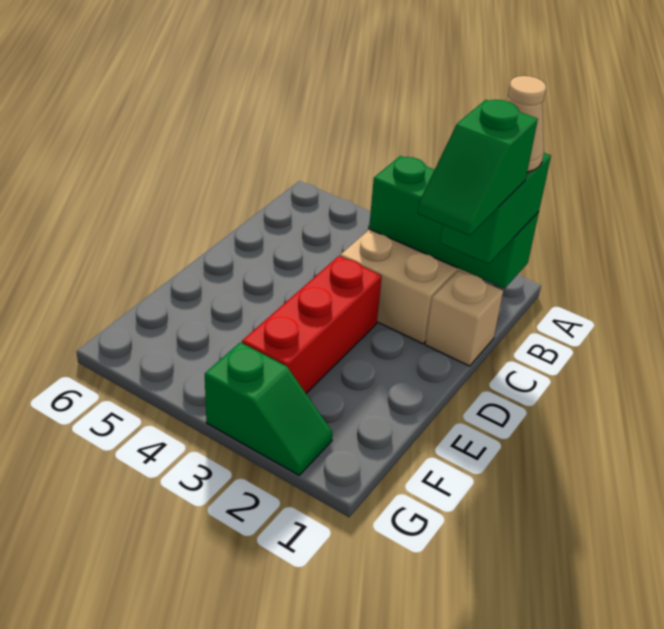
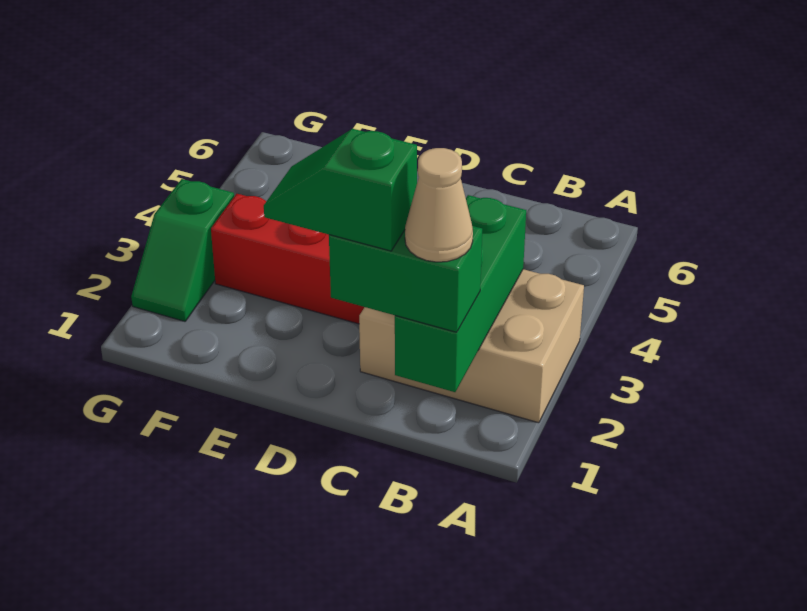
tan 1x1 brick [425,271,503,366] -> none

